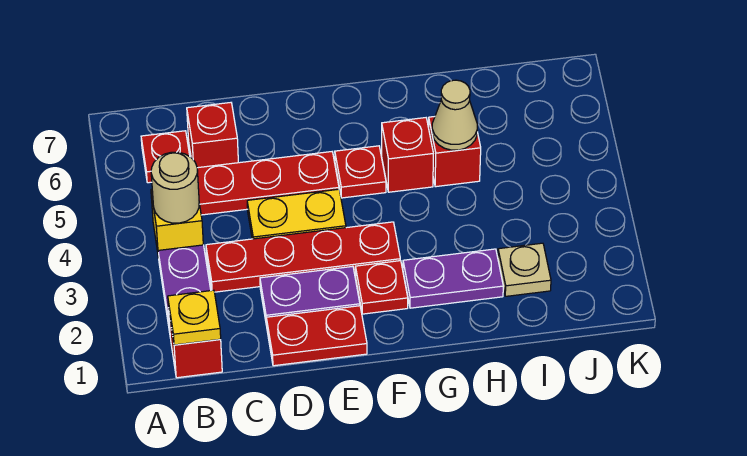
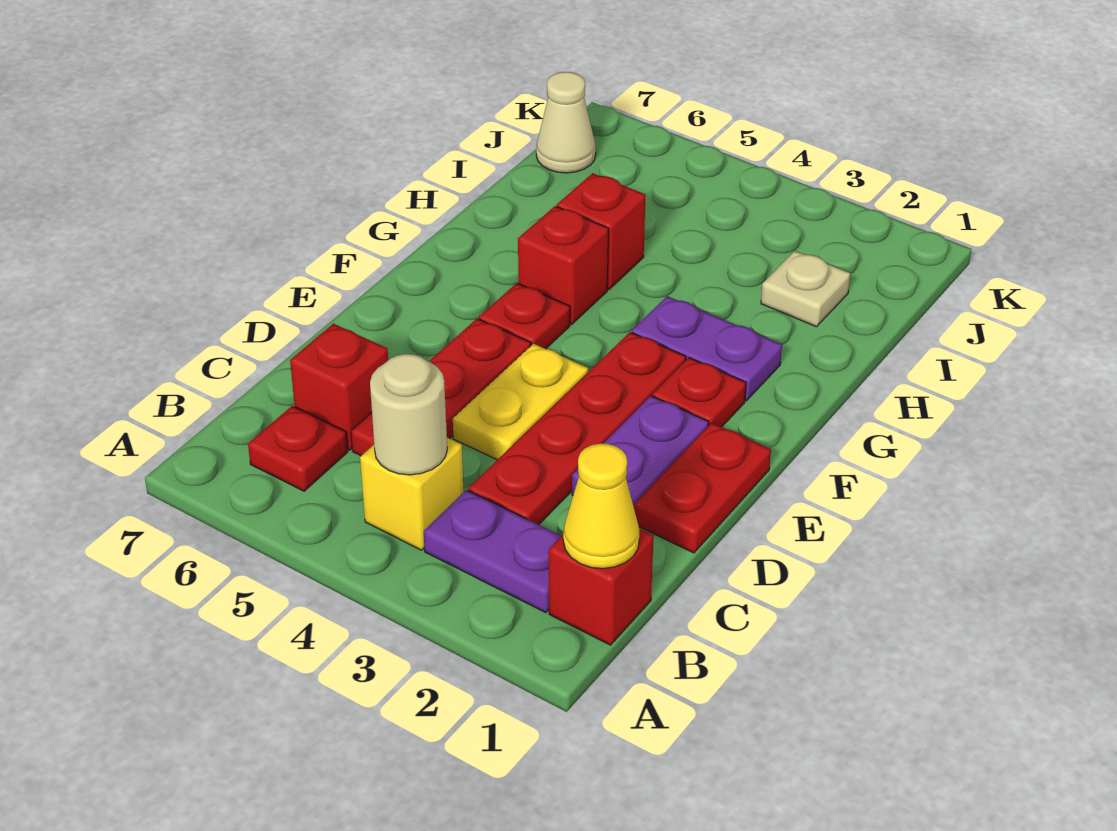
yellow 1x1 plate [168,290,221,345] -> yellow 1x1 cone [563,443,639,569]
purple 1x2 plate [403,249,503,308] -> purple 1x2 plate turned to [632,296,782,401]
tan 1x1 cone [432,80,477,150] -> tan 1x1 cone moved to [536,72,596,173]

